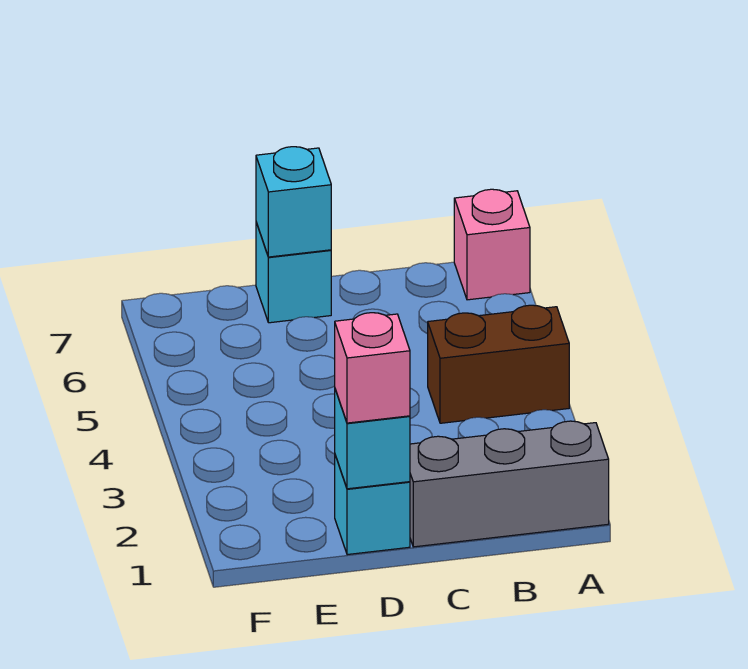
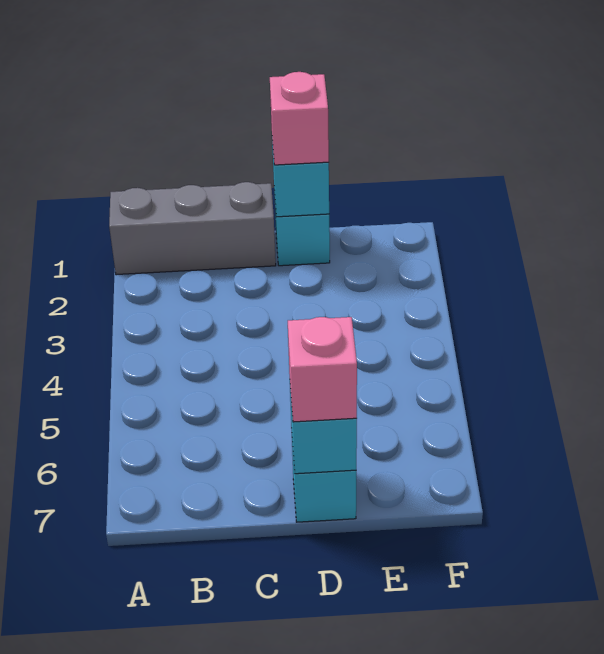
brown 1x2 brick [428,305,569,423] -> none
pink 1x1 brick [454,189,530,300] -> pink 1x1 brick moved to [288,317,357,422]

